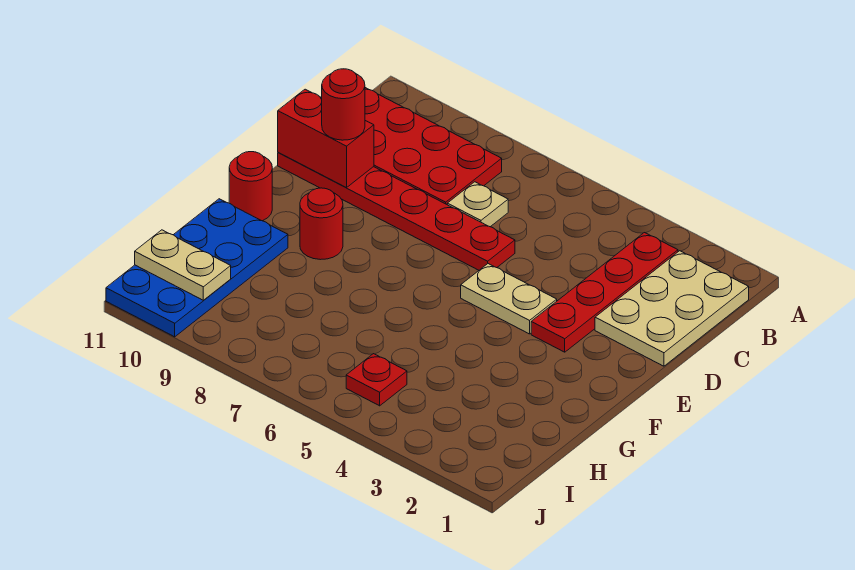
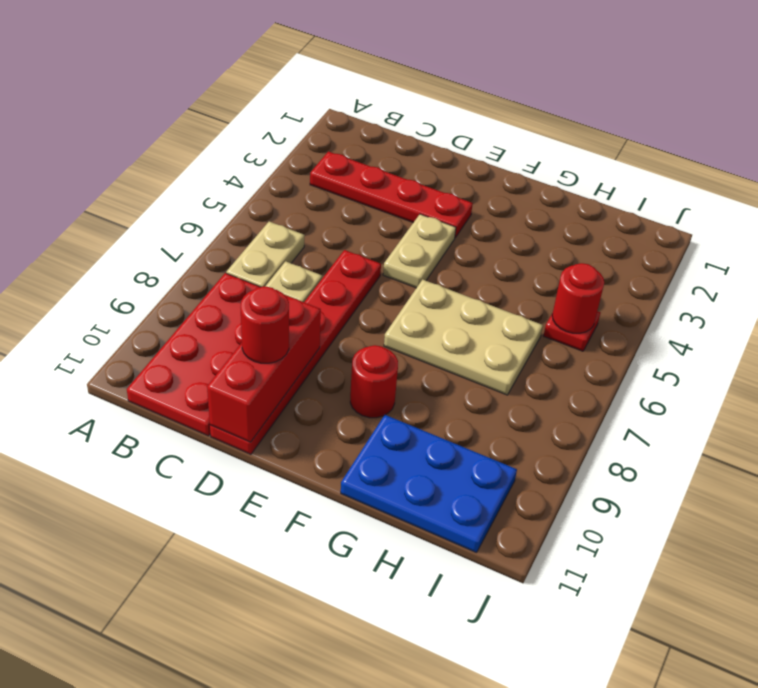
tan 2x3 plate [595,251,749,366] -> tan 2x3 plate moved to [384,279,543,395]
red 1x2 brick [278,89,374,188] -> red 1x3 brick [207,295,321,442]
red 1x1 round brick [229,152,272,221] -> red 1x1 round brick moved to [552,263,604,333]
blue 2x4 plate [106,199,288,337] -> blue 2x3 plate [341,415,517,553]
tan 1x2 plate [135,230,231,300] -> tan 1x2 plate moved to [226,221,305,287]

